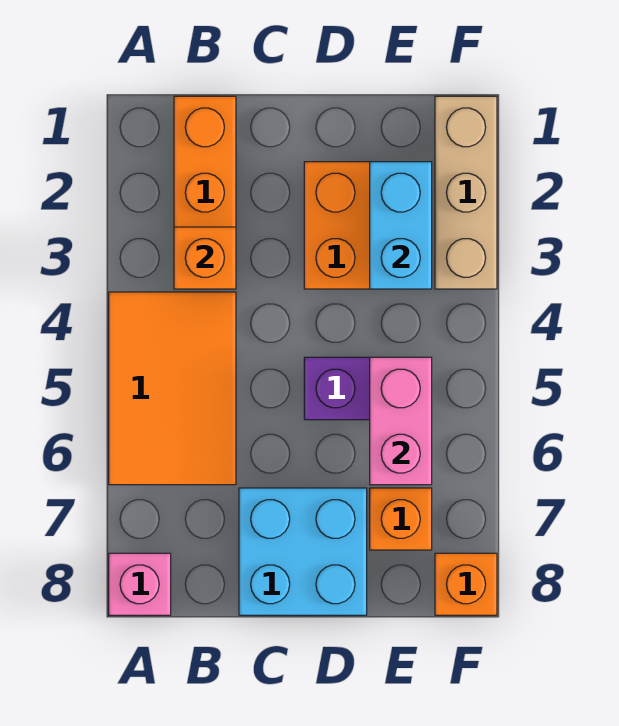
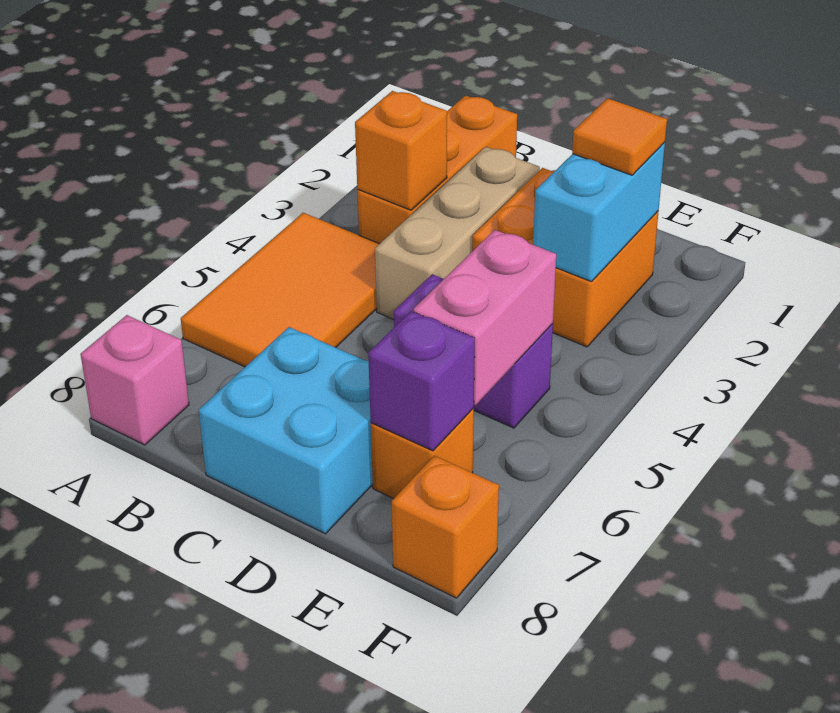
none -> orange 1x1 tile [572,98,667,175]
none -> purple 1x1 brick [368,311,475,451]
tan 1x3 brick [435,96,497,289] -> tan 1x3 brick moved to [375,147,540,319]

